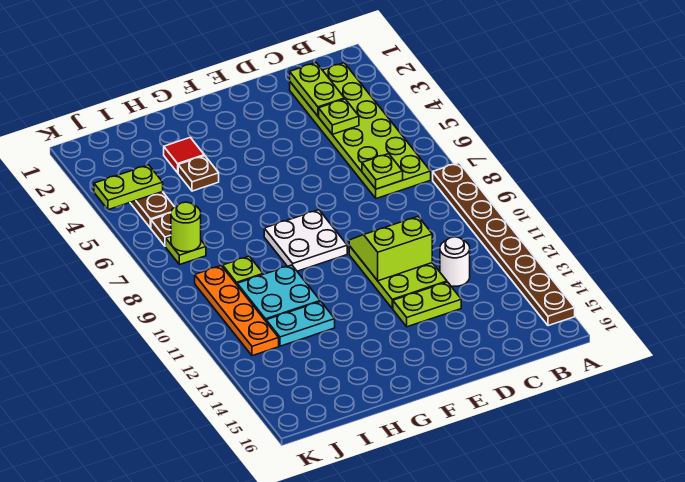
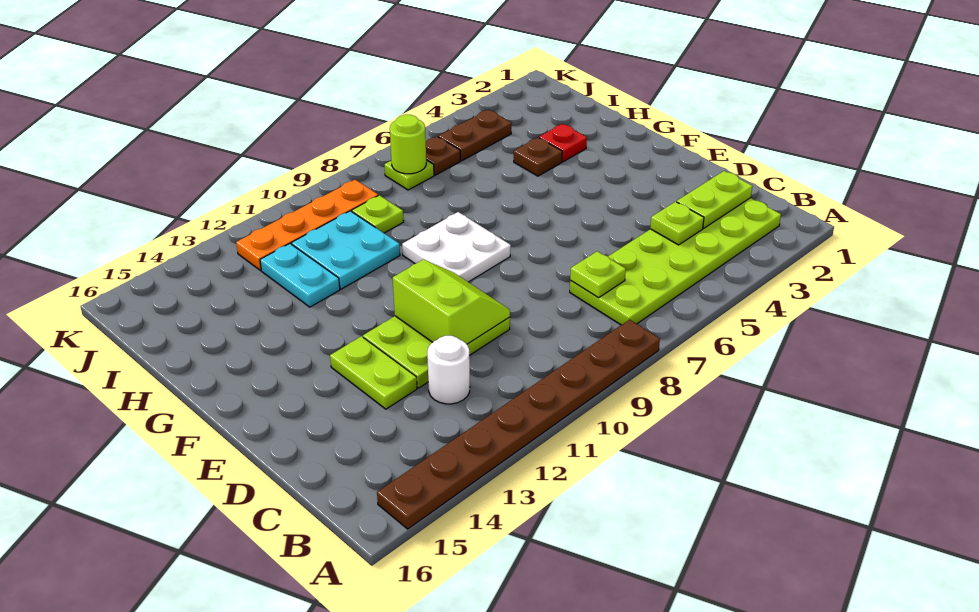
red 1x1 tile [164,137,204,173] -> red 1x1 plate [539,124,587,162]
lime 1x2 plate [94,165,163,210] -> none

